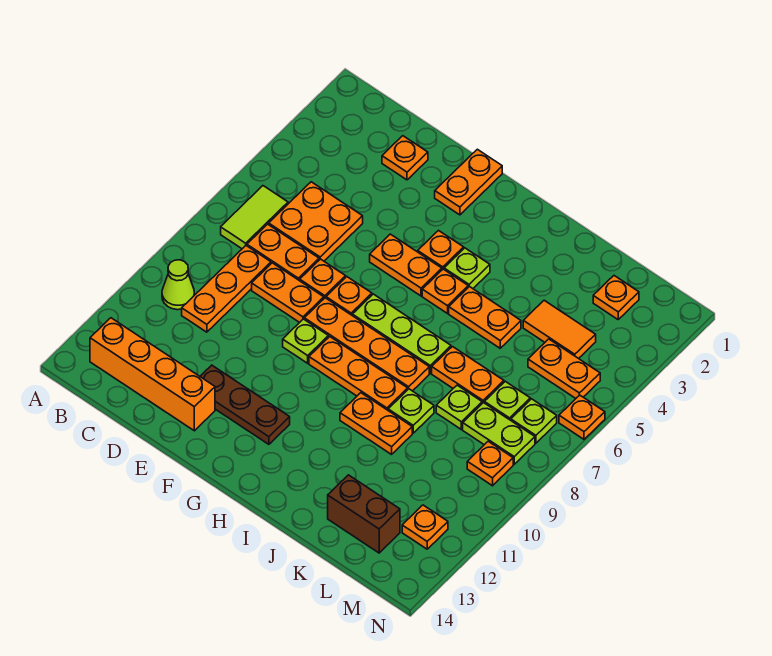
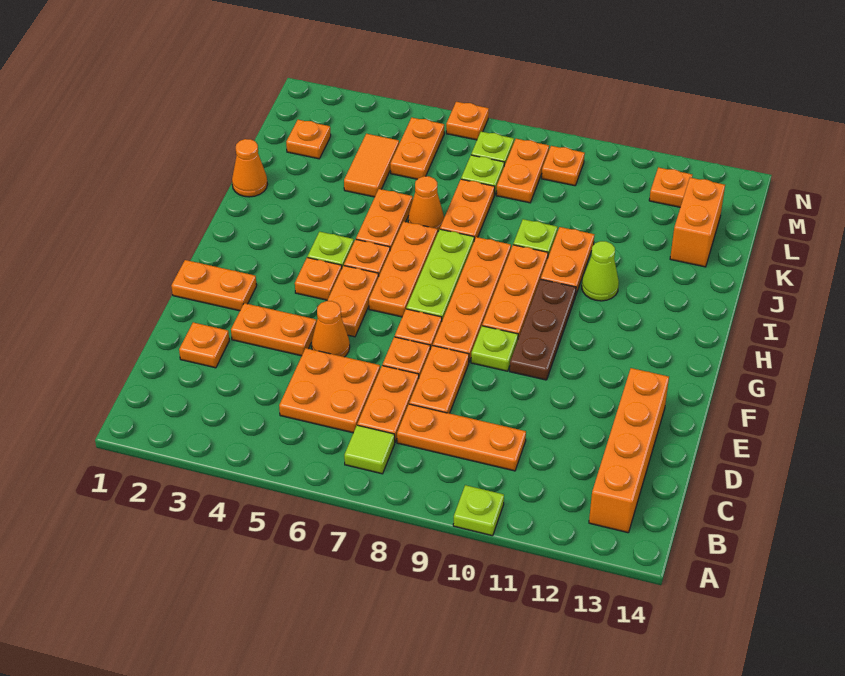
lime 1x2 tile [221,186,288,249] -> lime 1x1 tile [344,425,395,474]
lime 1x1 cone [162,260,194,310] -> lime 1x1 cone moved to [582,241,619,301]
none -> orange 1x2 plate [231,303,317,356]
none -> orange 1x1 cone [312,301,350,357]
brown 1x3 plate [200,365,290,444] -> brown 1x3 plate moved to [510,279,576,380]
none -> orange 1x3 plate [369,221,438,317]
none -> orange 1x1 cone [232,139,268,197]
none -> orange 1x1 cone [408,176,444,231]
lime 1x1 plate [436,385,482,429] -> lime 1x1 plate moved to [453,485,504,536]
brown 1x2 brick [328,475,400,553] -> orange 1x2 brick [670,178,725,267]
lime 1x2 plate [463,403,535,464] -> orange 1x2 plate [496,139,549,203]

